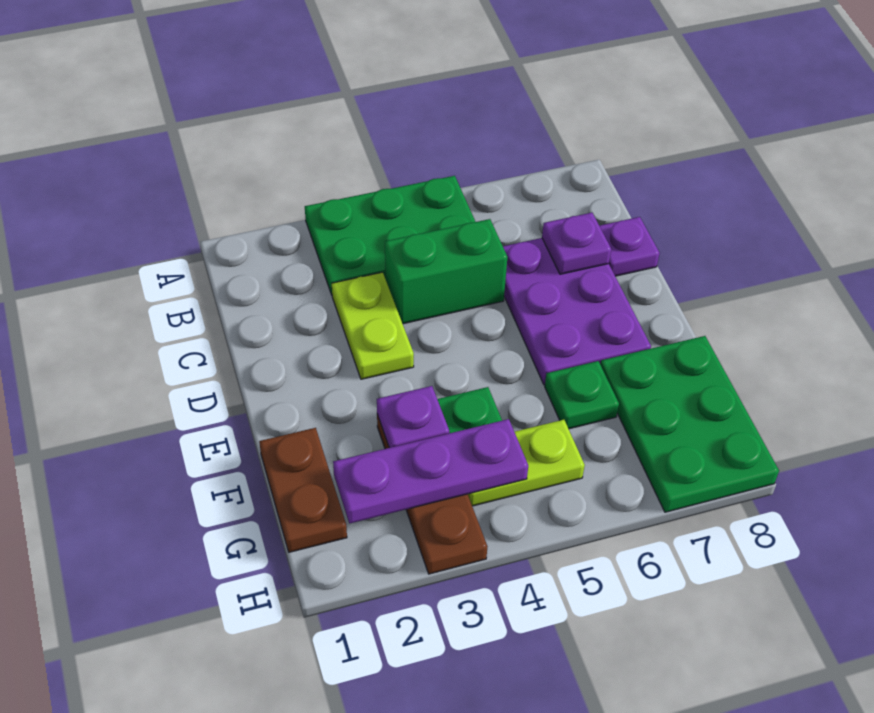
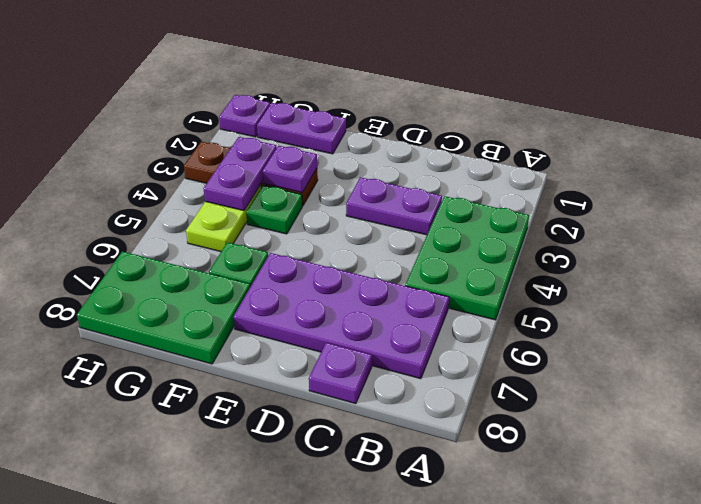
lime 1x2 plate [332,272,414,379] -> purple 1x2 plate [346,177,442,235]
green 1x2 brick [385,219,508,324] -> none
purple 2x3 plate [503,238,651,385] -> purple 2x4 plate [233,253,449,379]
purple 1x1 plate [542,213,611,274] -> purple 1x1 plate moved to [219,95,270,137]
brown 1x2 plate [259,428,347,552] -> purple 1x2 plate [257,103,346,154]
purple 1x3 plate [333,419,528,523] -> purple 1x2 plate [204,137,277,211]

